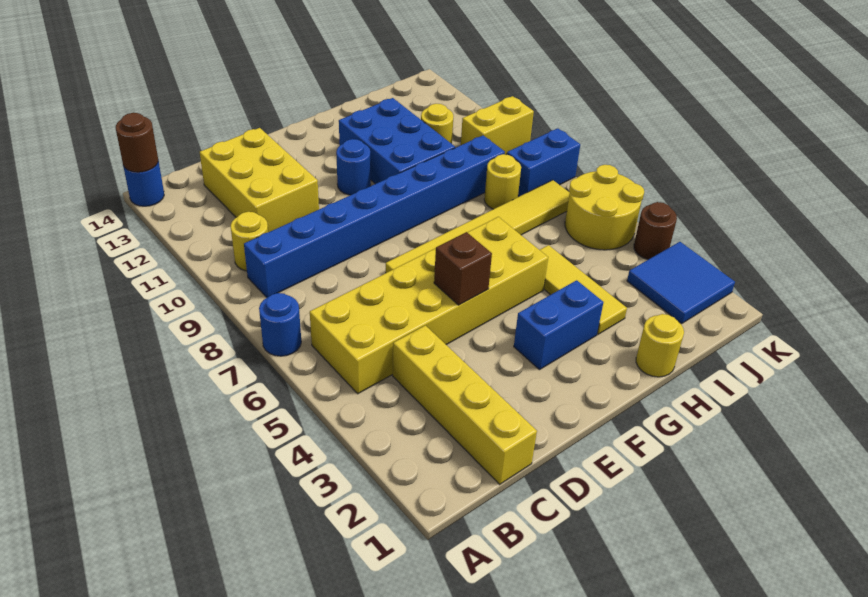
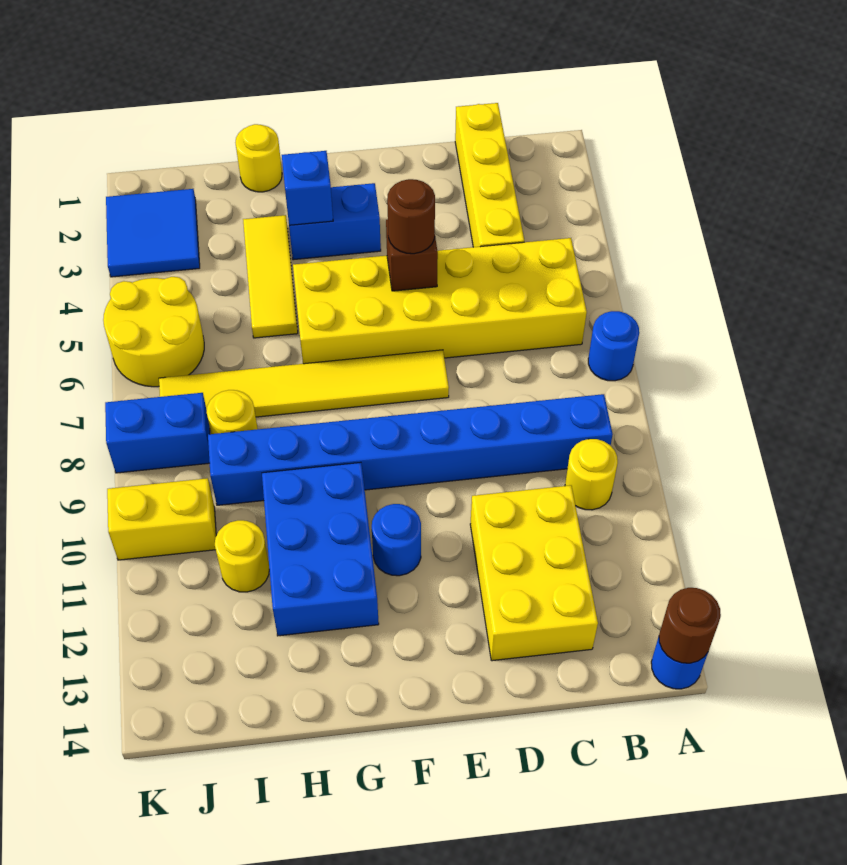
none -> blue 1x1 brick [282,151,333,225]
brown 1x1 round brick [634,202,677,260] -> brown 1x1 round brick moved to [387,179,435,254]

